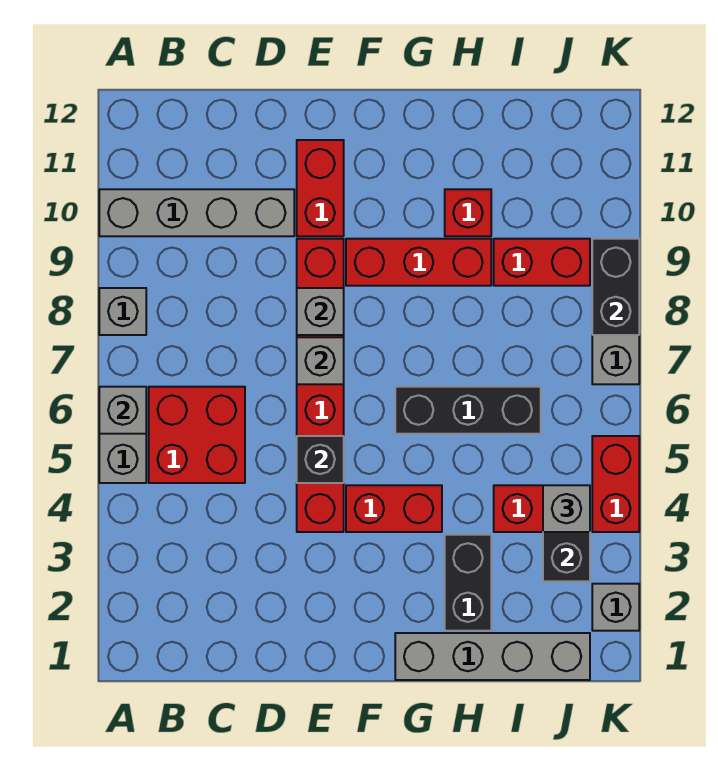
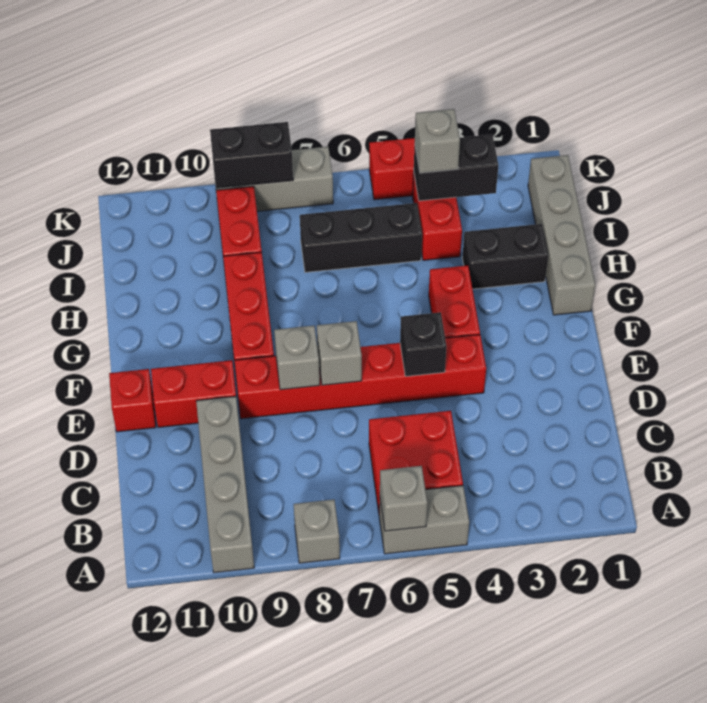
black 1x3 brick [395,387,541,434] -> black 1x3 brick turned to [300,203,422,272]
red 1x1 brick [445,189,491,236] -> red 1x1 brick moved to [109,369,156,432]
grey 1x1 brick [592,584,639,631] -> none

